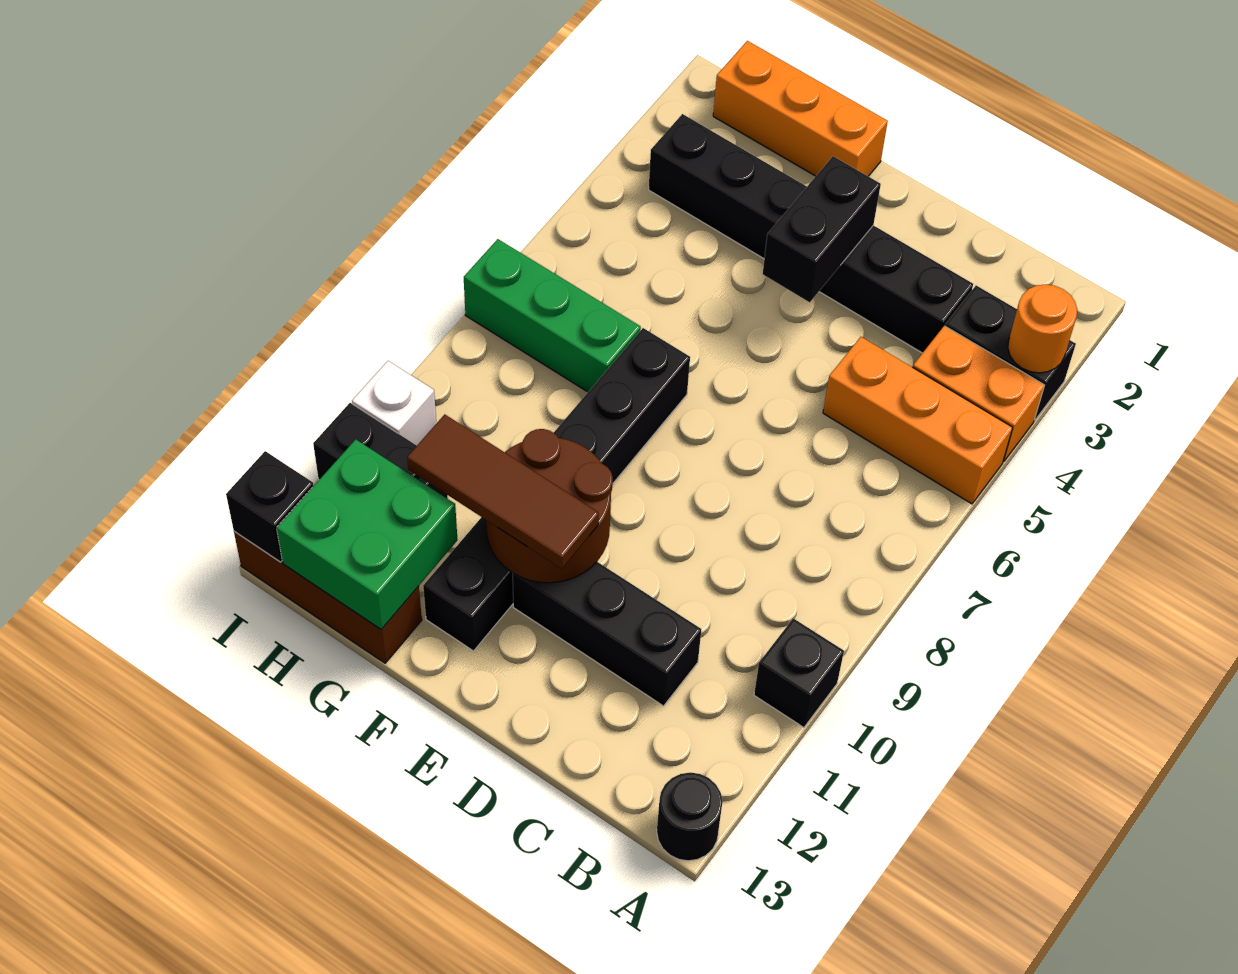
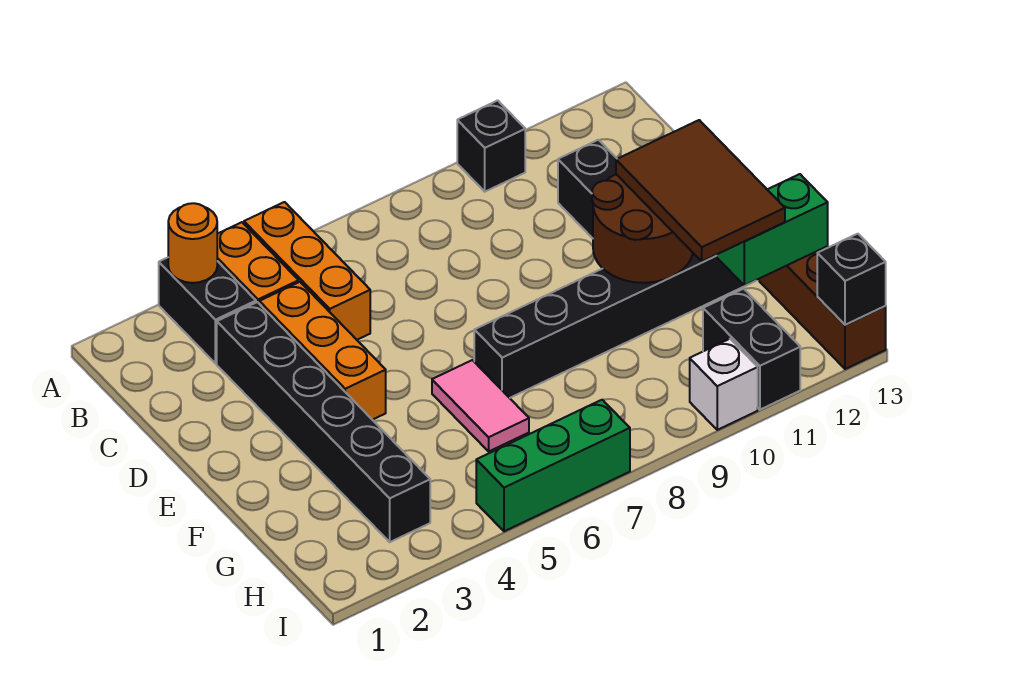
black 1x1 round brick [657,772,723,861] -> none
black 1x2 brick [763,156,881,302] -> none
brown 1x3 tile [407,414,599,569] -> brown 2x3 tile [616,120,785,261]
orange 1x3 brick [713,41,888,176] -> orange 1x3 brick moved to [259,282,386,420]
none -> pink 1x2 tile [432,360,529,451]
green 1x3 brick [464,239,641,392] -> green 1x3 brick turned to [476,400,630,531]
green 2x2 brick [277,439,457,629] -> green 1x2 brick [717,174,828,286]

